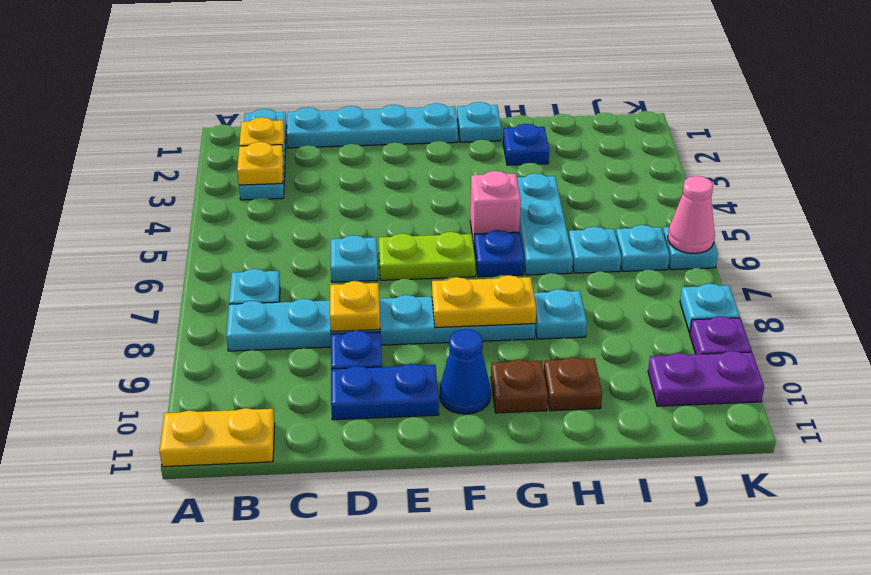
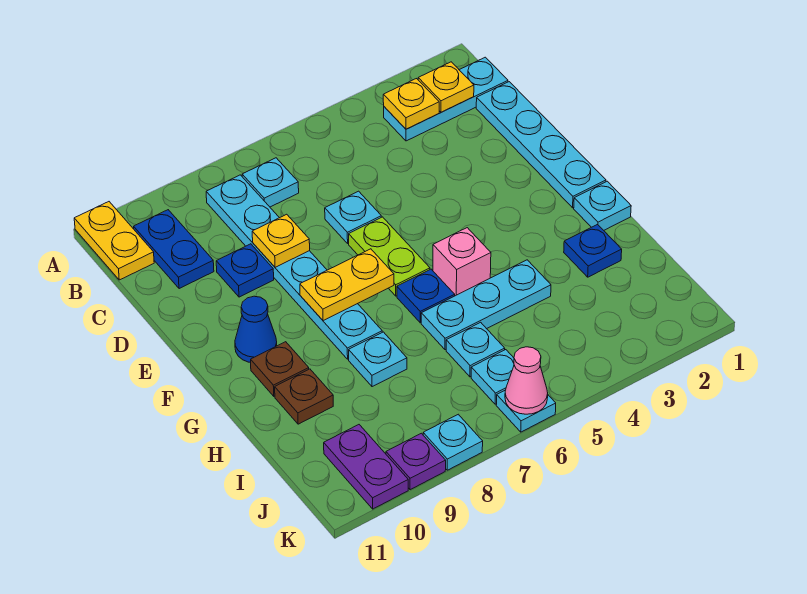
blue 1x2 plate [331,364,439,420] -> blue 1x2 plate moved to [134,210,214,289]
yellow 1x2 plate [432,275,536,328] -> yellow 1x2 plate turned to [300,249,394,321]

